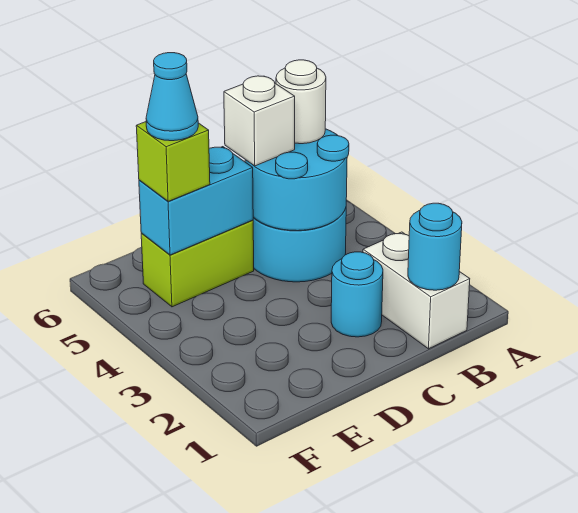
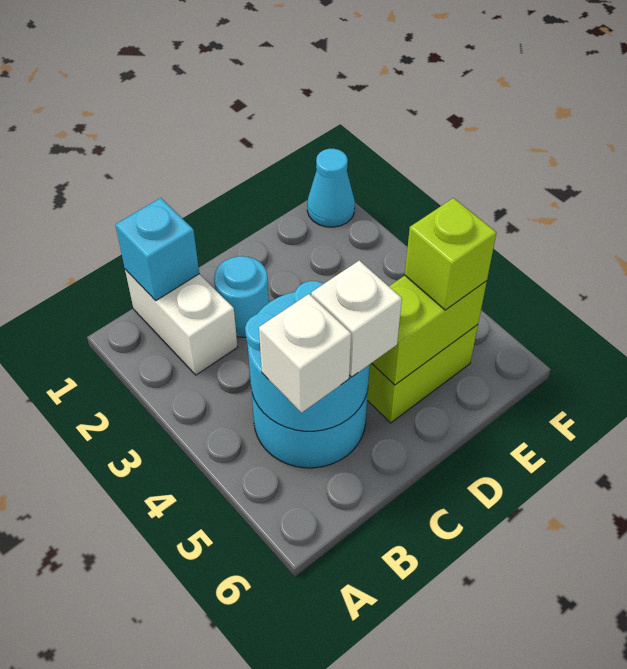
cyan 1x1 round brick [408,203,462,290] -> cyan 1x1 brick [115,198,199,301]
white 1x1 round brick [276,60,326,144] -> white 1x1 brick [259,294,351,413]
cyan 1x2 brick [139,147,253,255] -> lime 1x2 brick [371,276,487,385]
cyan 1x1 cone [146,53,198,141] -> cyan 1x1 cone moved to [307,149,355,227]

